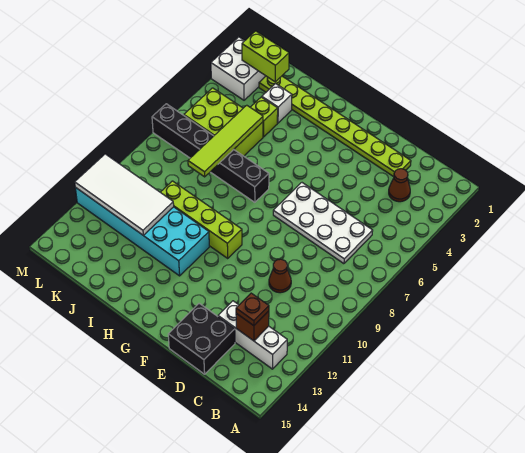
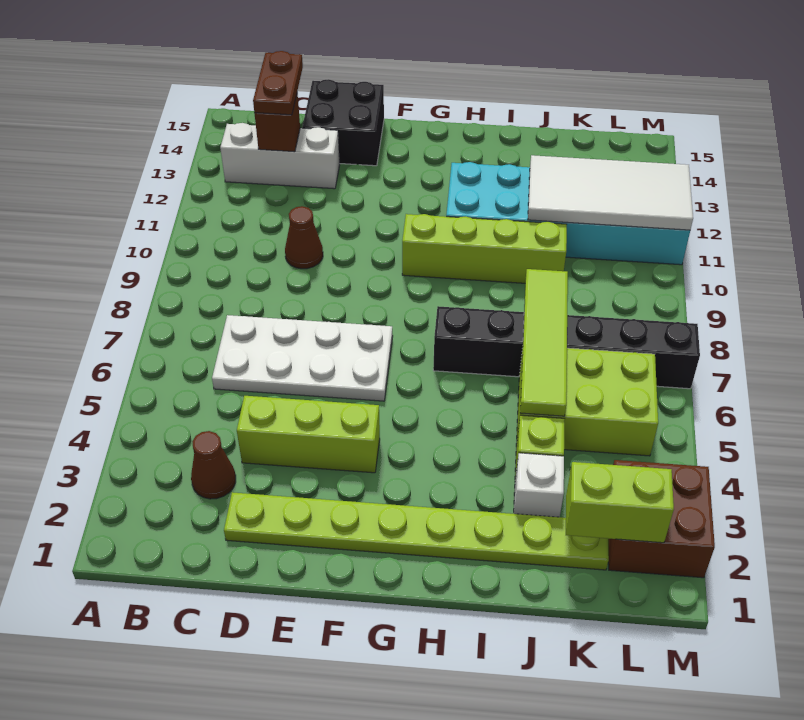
brown 1x1 plate [236,293,269,326] -> brown 1x2 plate [253,51,303,115]
none -> lime 1x3 brick [237,396,380,473]
white 2x2 brick [211,37,266,100] -> brown 2x2 brick [608,460,715,578]

